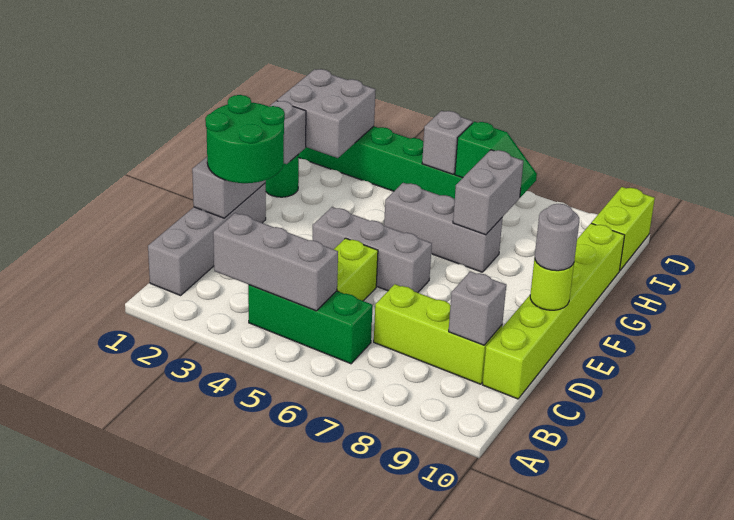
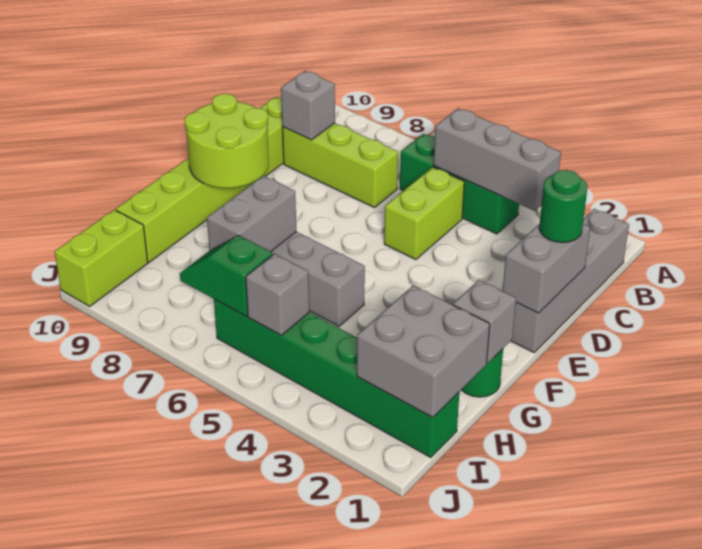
green 2x2 round brick [205,95,285,183] -> green 1x1 round brick [539,170,588,243]
grey 1x3 brick [313,207,432,293] -> none
lime 1x1 round brick [530,258,574,310] -> lime 2x2 round brick [184,94,269,188]
grey 1x1 round brick [535,204,579,271] -> none

